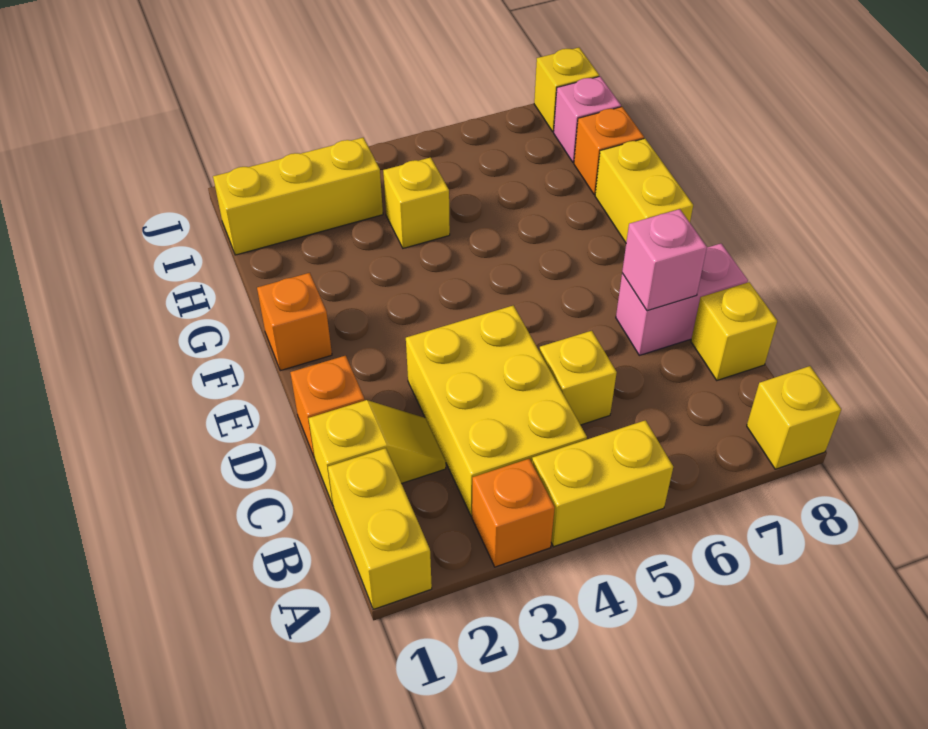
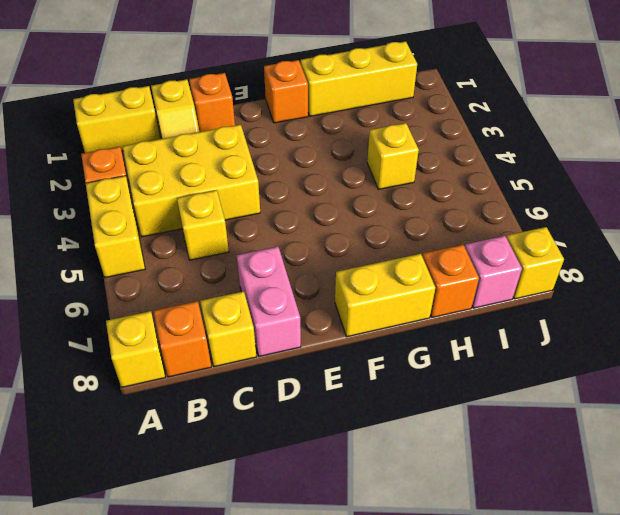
none -> orange 1x1 brick [154,301,211,377]
pink 1x1 brick [622,209,707,311] -> none
yellow 1x3 brick [213,138,383,255] -> yellow 1x3 brick turned to [301,41,417,116]

